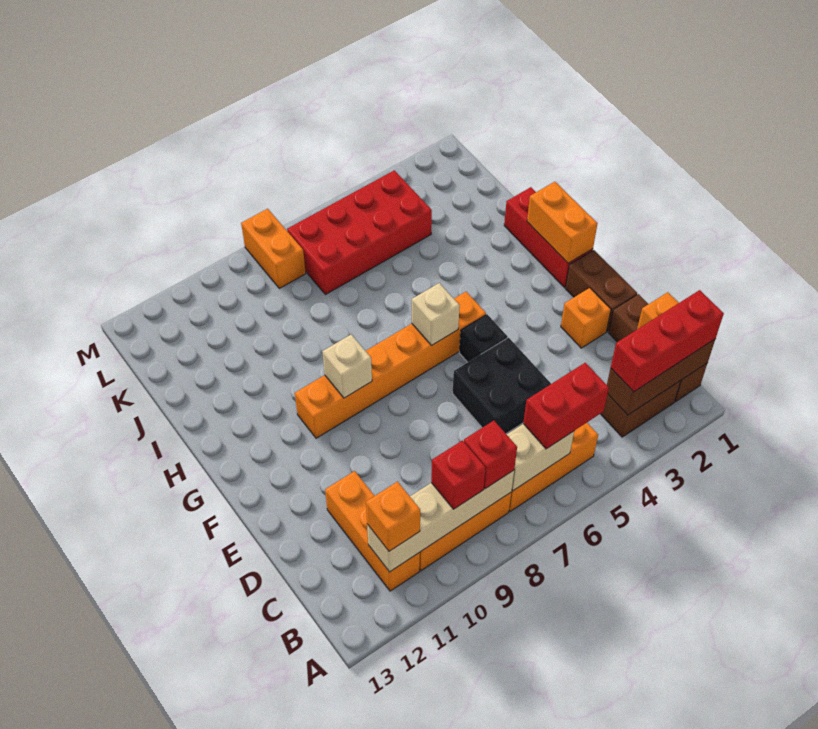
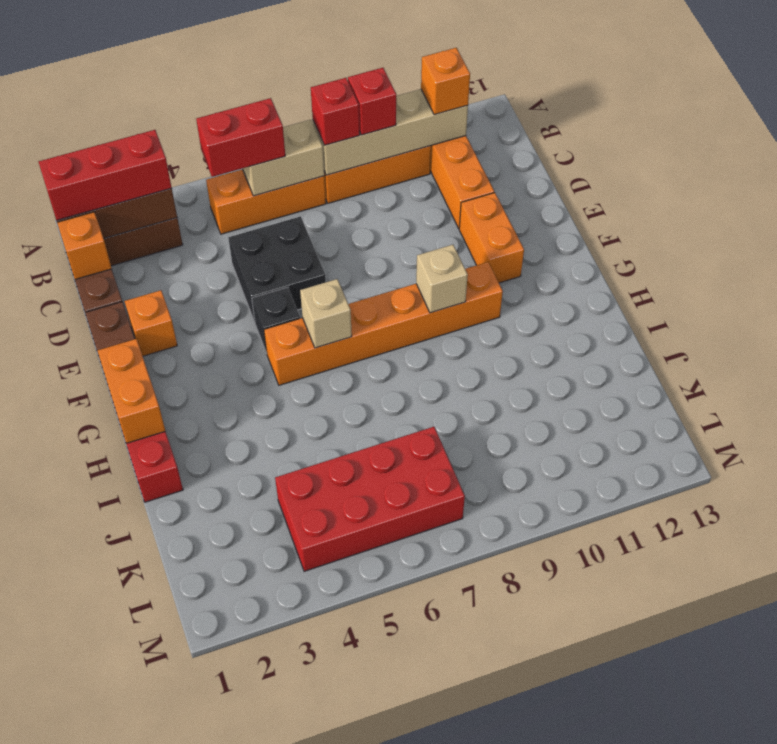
orange 1x2 brick [241,209,306,288] -> orange 1x2 brick moved to [459,193,524,283]

